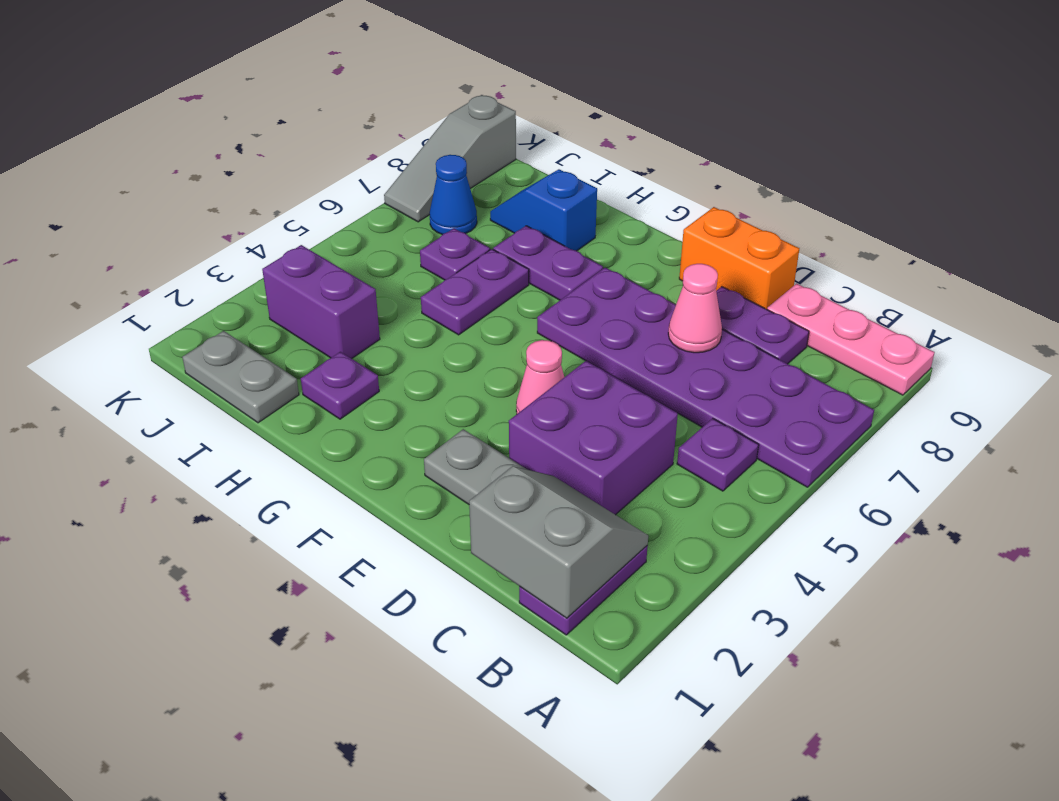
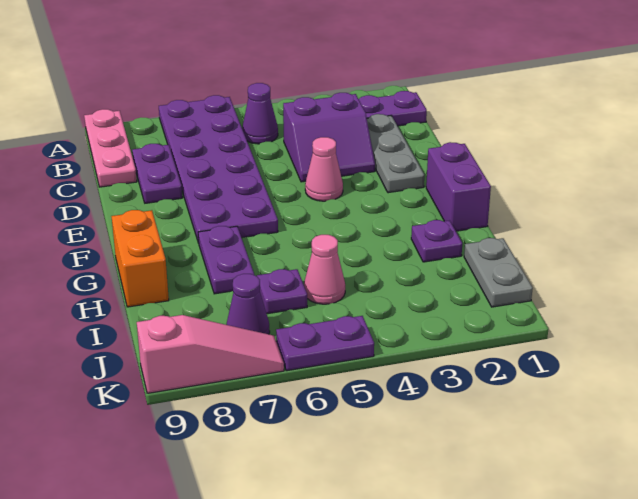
grey 2x2 slope [469,466,648,618] -> none
purple 1x1 plate [677,418,758,491] -> purple 1x1 cone [242,83,278,144]
purple 2x2 brick [509,361,678,515] -> purple 2x2 slope [283,93,375,182]
pink 1x1 cone [668,264,722,353] -> pink 1x1 cone moved to [304,235,345,304]
orange 1x2 brick [679,207,799,309] -> orange 1x2 brick moved to [111,210,169,307]
purple 1x2 plate [421,249,529,335] -> purple 1x2 plate moved to [276,316,374,371]
blue 1x2 slope [490,169,597,251] -> none
purple 1x2 brick [262,245,380,359] -> purple 1x2 brick moved to [426,142,491,231]
blue 1x1 cone [430,155,477,235] -> purple 1x1 cone [226,274,270,334]
grey 1x3 slope [384,95,516,222] -> pink 1x3 slope [137,315,284,393]

